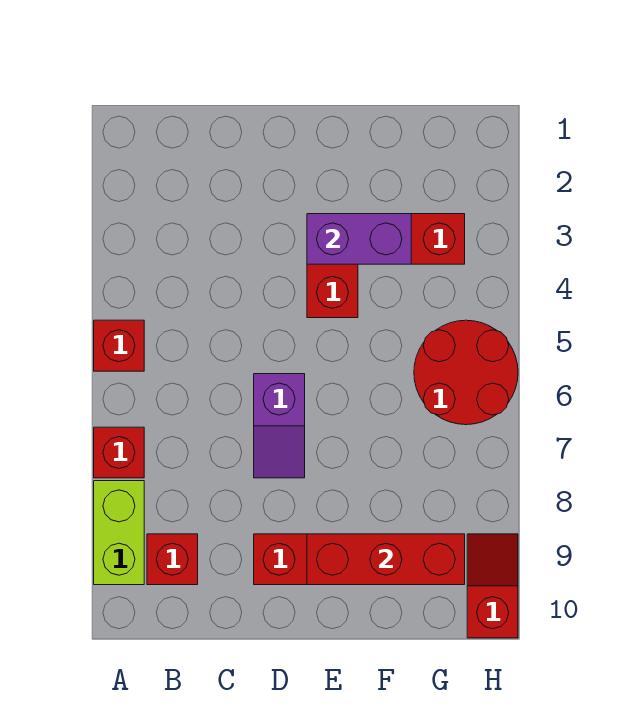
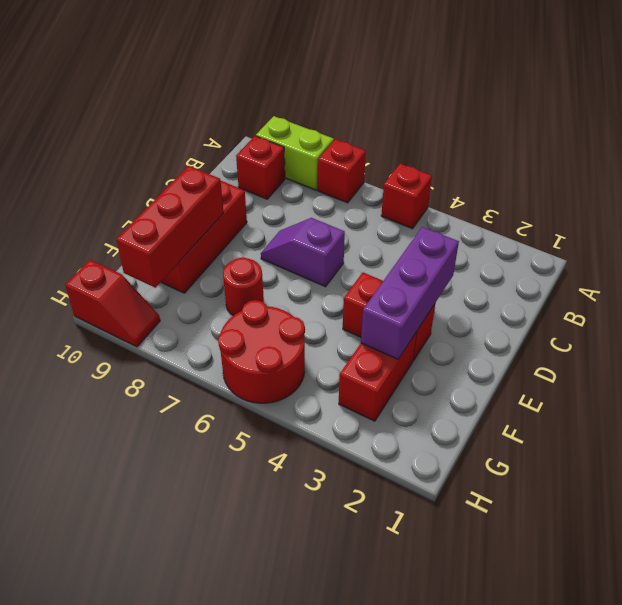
purple 1x2 brick [307,214,411,264] -> purple 1x3 brick [361,227,459,359]
none -> red 1x1 round brick [223,257,264,316]

